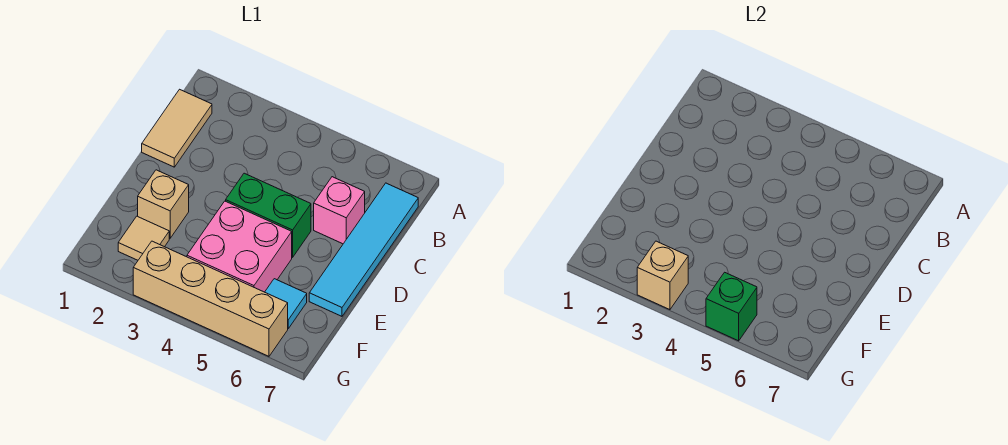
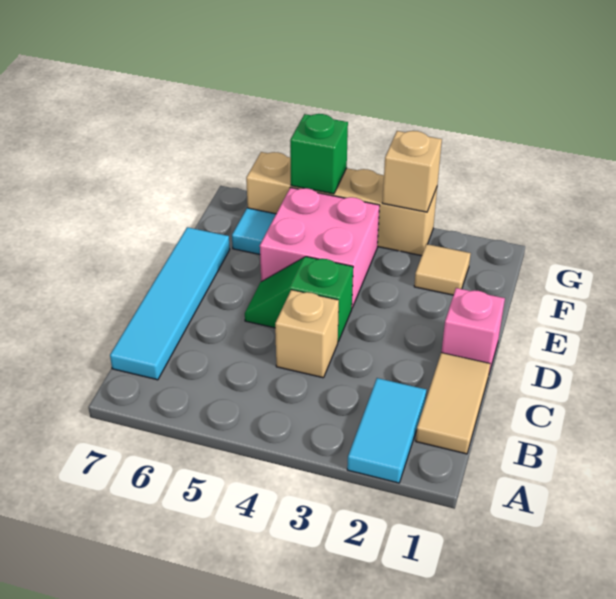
none -> cyan 1x2 tile [347,378,426,483]
pink 1x1 brick [314,177,365,244] -> pink 1x1 brick moved to [441,288,505,373]
green 1x2 brick [226,173,311,257] -> green 1x2 slope [245,257,353,341]
tan 1x1 brick [138,170,189,238] -> tan 1x1 brick moved to [275,290,339,378]

